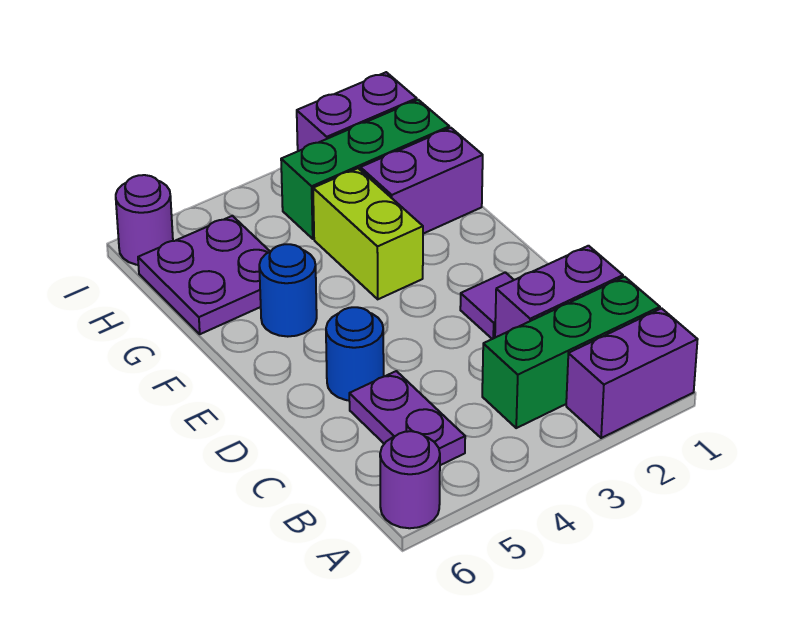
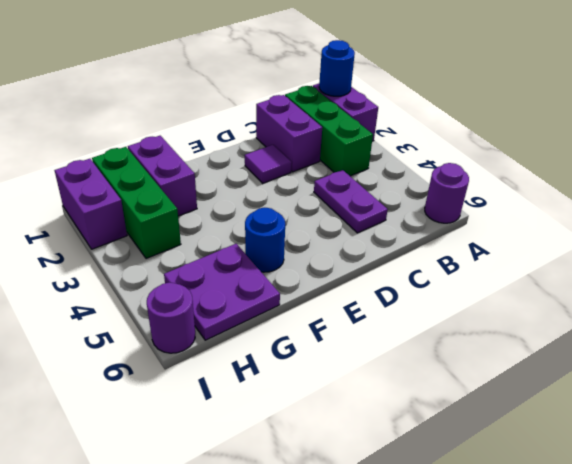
purple 1x2 plate [349,371,465,465] -> purple 1x2 plate turned to [314,170,388,233]
blue 1x1 round brick [326,307,384,400] -> blue 1x1 round brick moved to [319,40,355,96]
lime 1x2 brick [313,168,423,299] -> none

